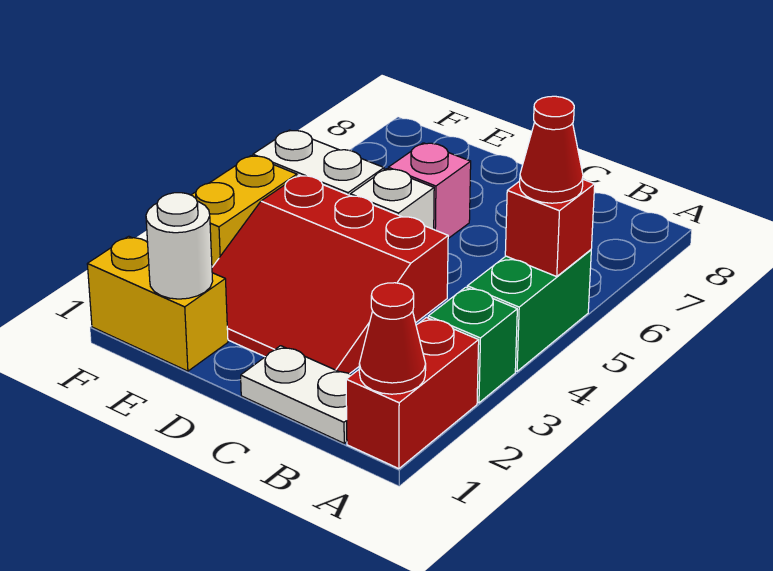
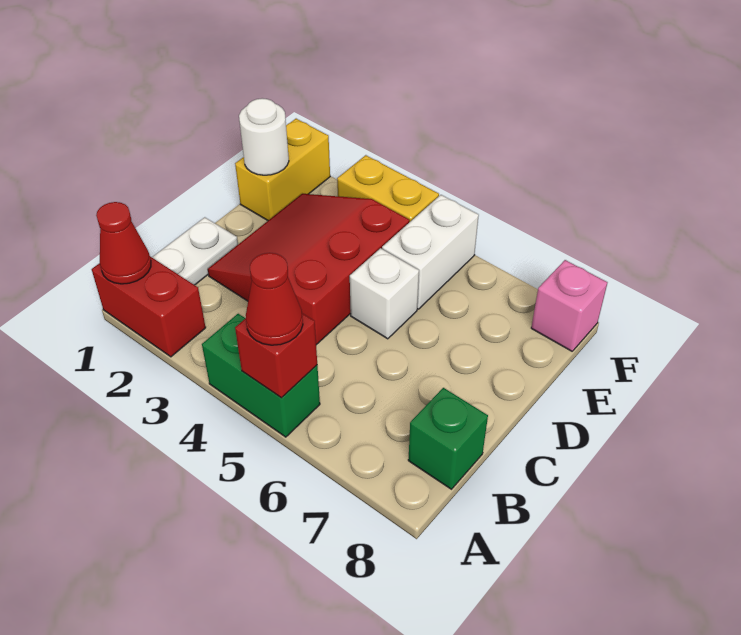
green 1x1 brick [428,287,517,403] -> green 1x1 brick moved to [408,388,488,489]
pink 1x1 brick [388,143,471,238] -> pink 1x1 brick moved to [531,260,607,351]

